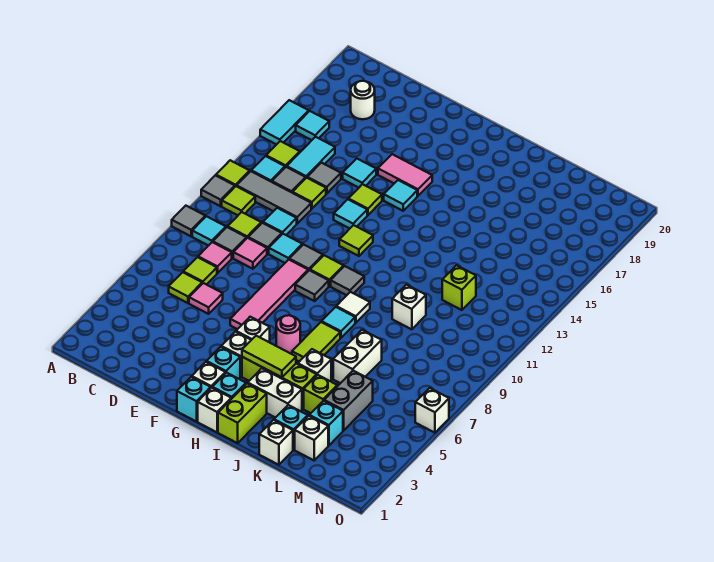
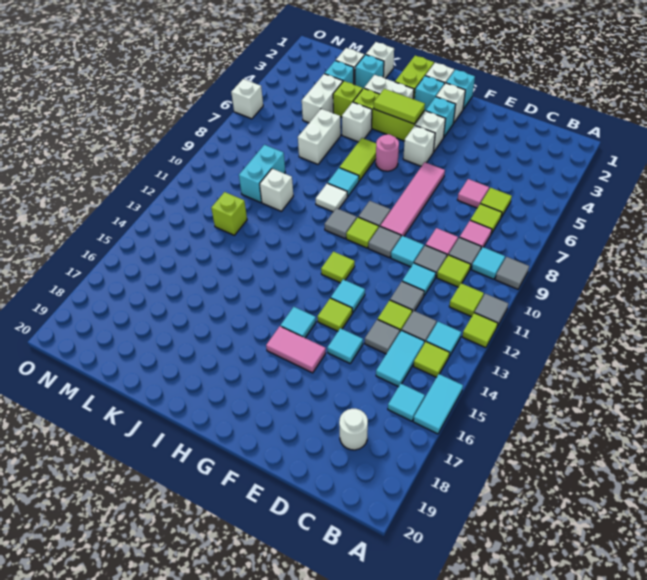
grey 1x3 tile [237,171,311,224] -> grey 1x1 tile [390,281,424,312]
grey 1x2 brick [324,371,373,430] -> white 1x2 brick [302,74,343,123]
none -> cyan 1x2 brick [239,145,285,203]

